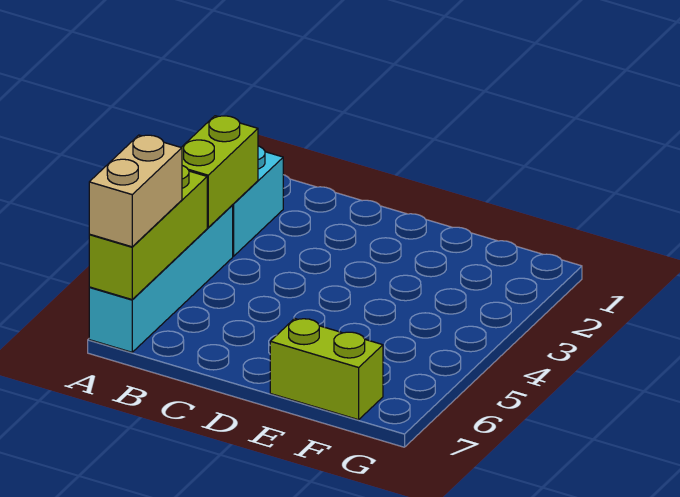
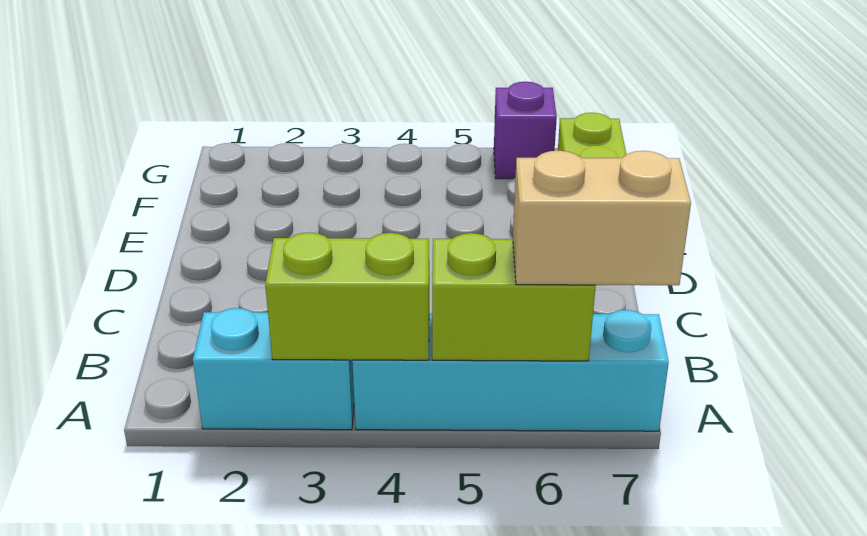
lime 1x3 brick [89,166,207,300] -> lime 1x2 brick [432,233,596,361]
none -> purple 1x1 brick [494,82,557,179]

